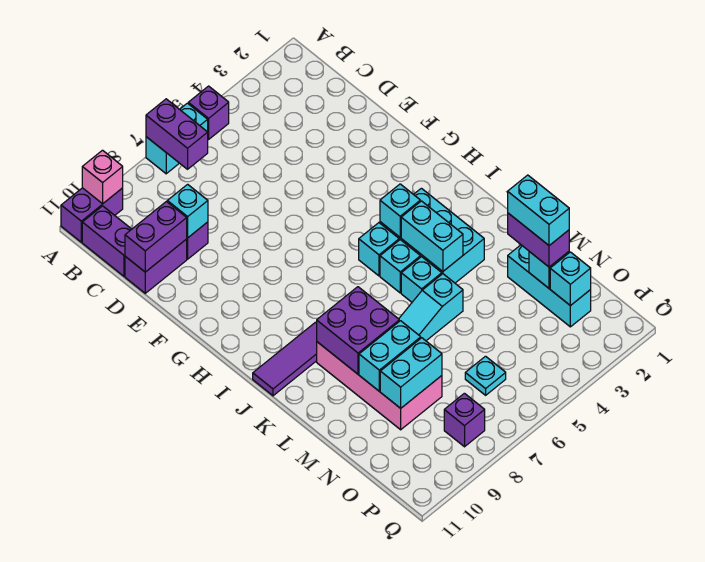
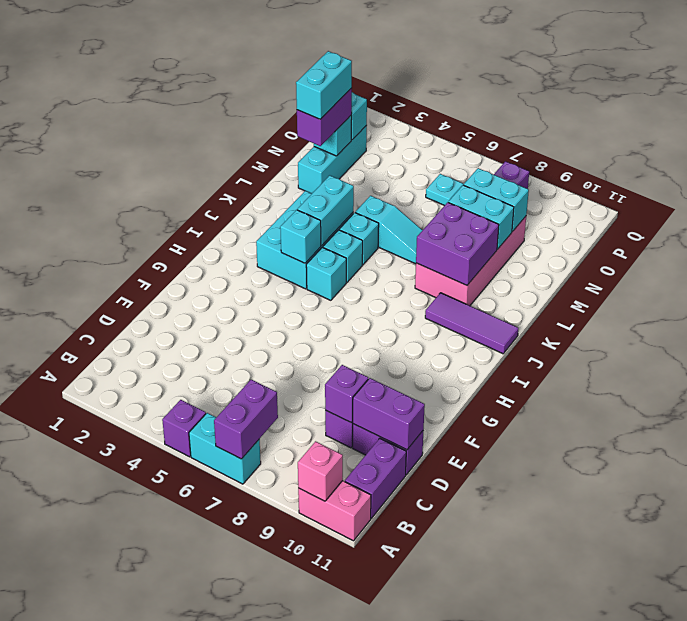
purple 1x2 brick [61,188,123,242] -> pink 1x2 brick [298,481,371,541]
cyan 1x1 brick [167,184,208,238] -> purple 1x1 brick [325,365,368,423]

